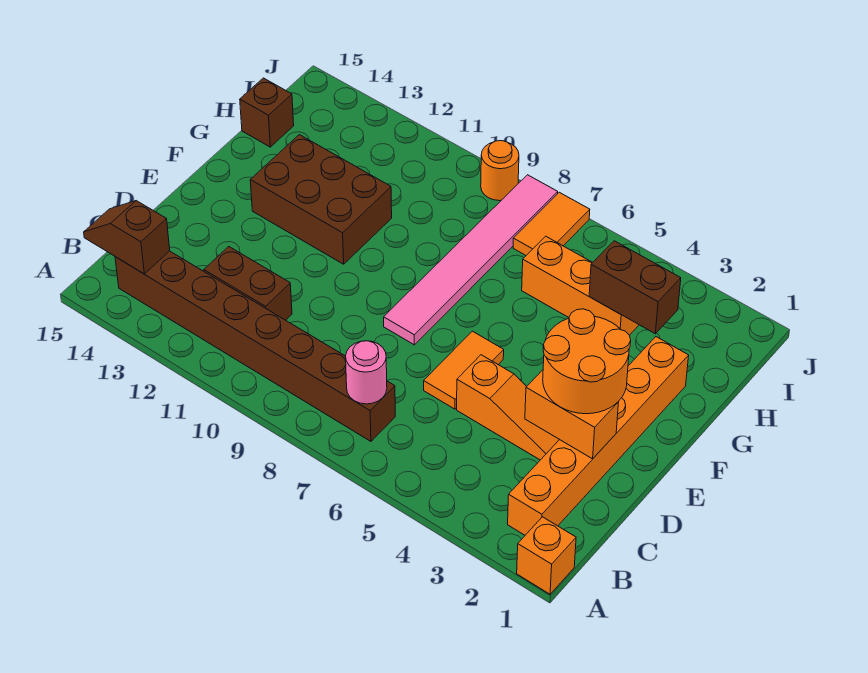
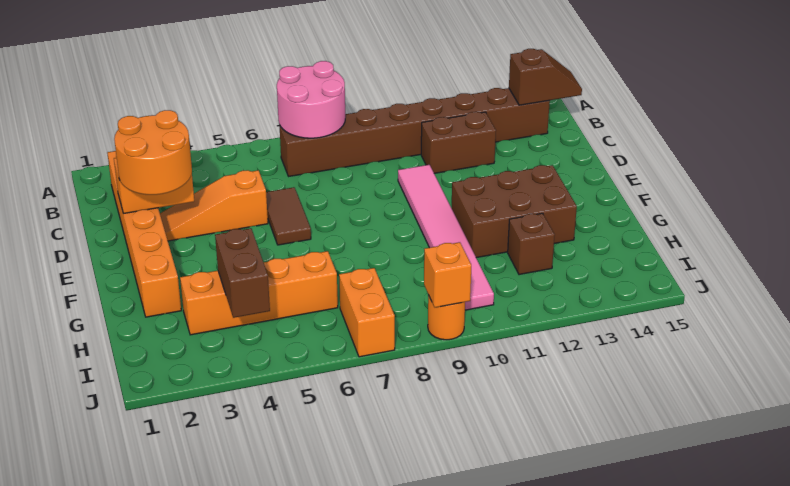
orange 1x1 brick [517,517,576,594] -> orange 1x1 brick moved to [424,242,471,307]
pink 1x1 round brick [346,341,387,404] -> pink 2x2 round brick [277,61,345,138]
orange 1x2 tile [424,331,504,409] -> brown 1x2 tile [266,187,311,245]
pink 1x6 tile [384,175,558,345] -> pink 1x6 tile moved to [398,165,494,310]
brown 1x2 brick [589,241,681,334] -> brown 1x2 brick turned to [215,228,270,318]
orange 1x3 brick [522,236,639,335] -> orange 1x4 brick [180,251,338,335]
brown 1x1 brick [240,78,294,147] -> brown 1x1 brick moved to [508,213,555,275]
orange 1x2 tile [513,192,590,255] -> orange 1x2 brick [339,268,395,357]

